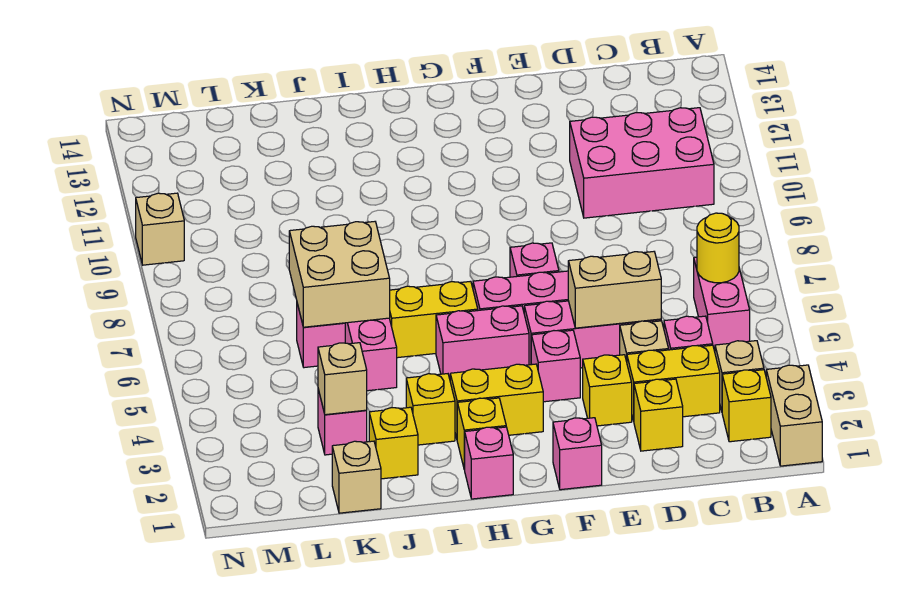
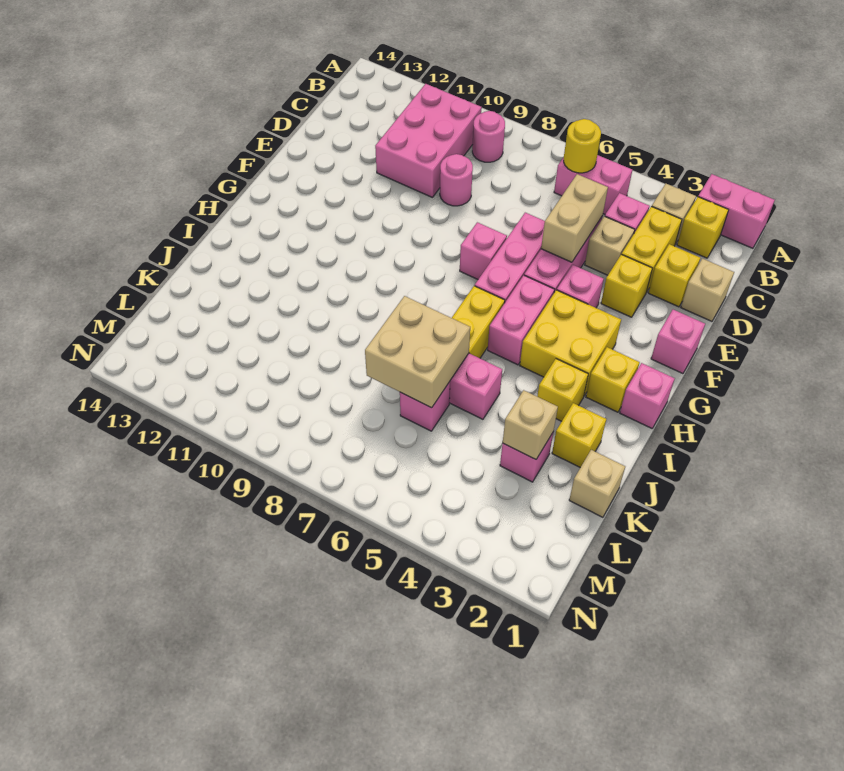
tan 1x2 brick [766,365,822,466] -> pink 1x2 brick [698,174,775,248]
none -> pink 1x1 round brick [472,111,505,162]
none -> pink 1x1 round brick [440,154,473,206]
yellow 1x2 brick [450,364,543,438] -> yellow 2x2 brick [520,290,621,396]
tan 1x1 brick [136,193,184,265] -> tan 1x1 brick moved to [681,259,734,321]

